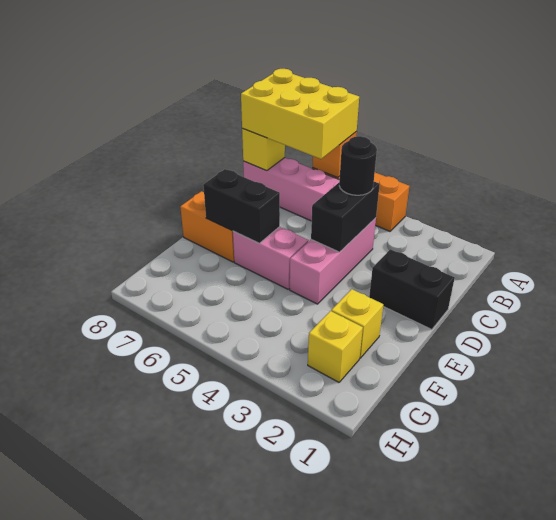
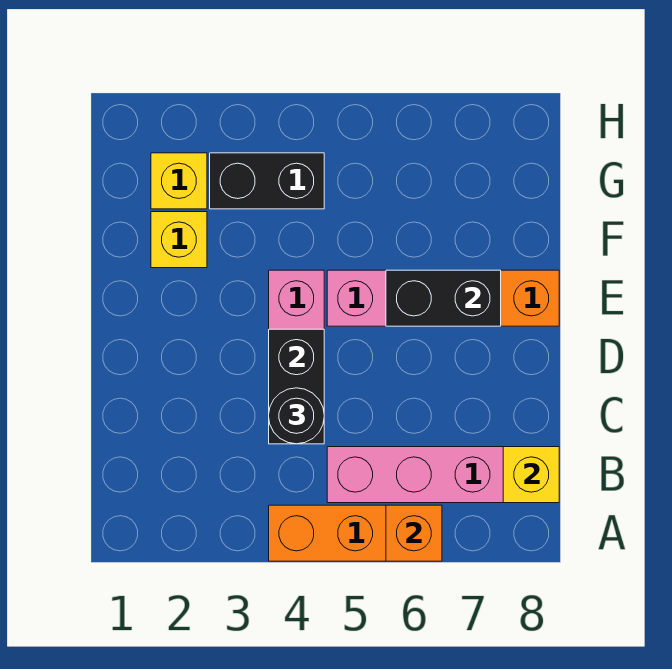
yellow 2x3 brick [241,69,359,159] -> none
black 1x2 brick [369,249,455,330] -> black 1x2 brick moved to [210,153,324,209]

